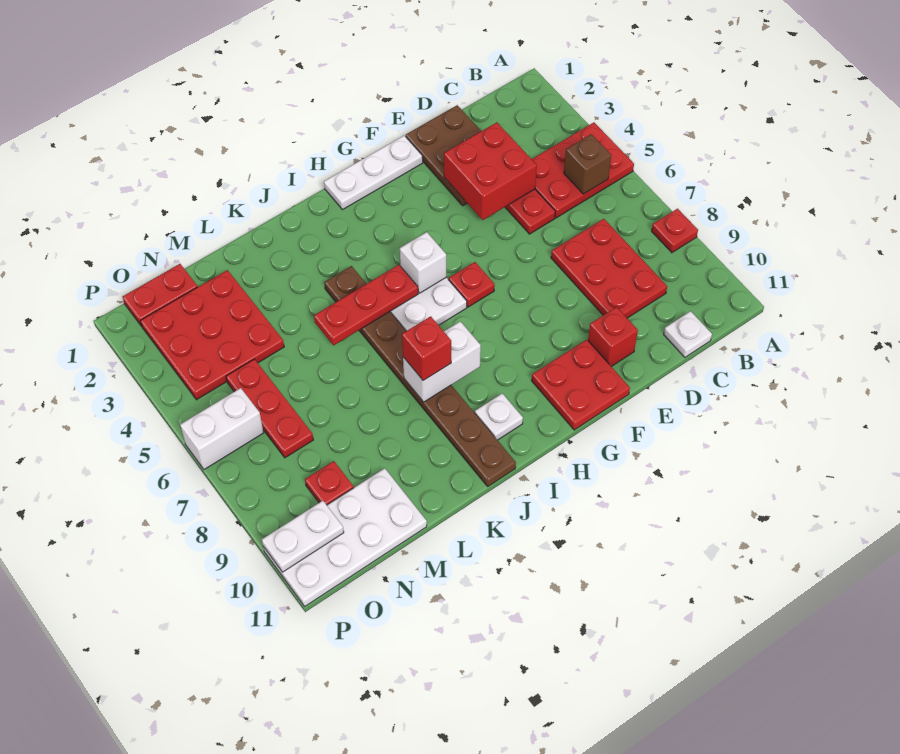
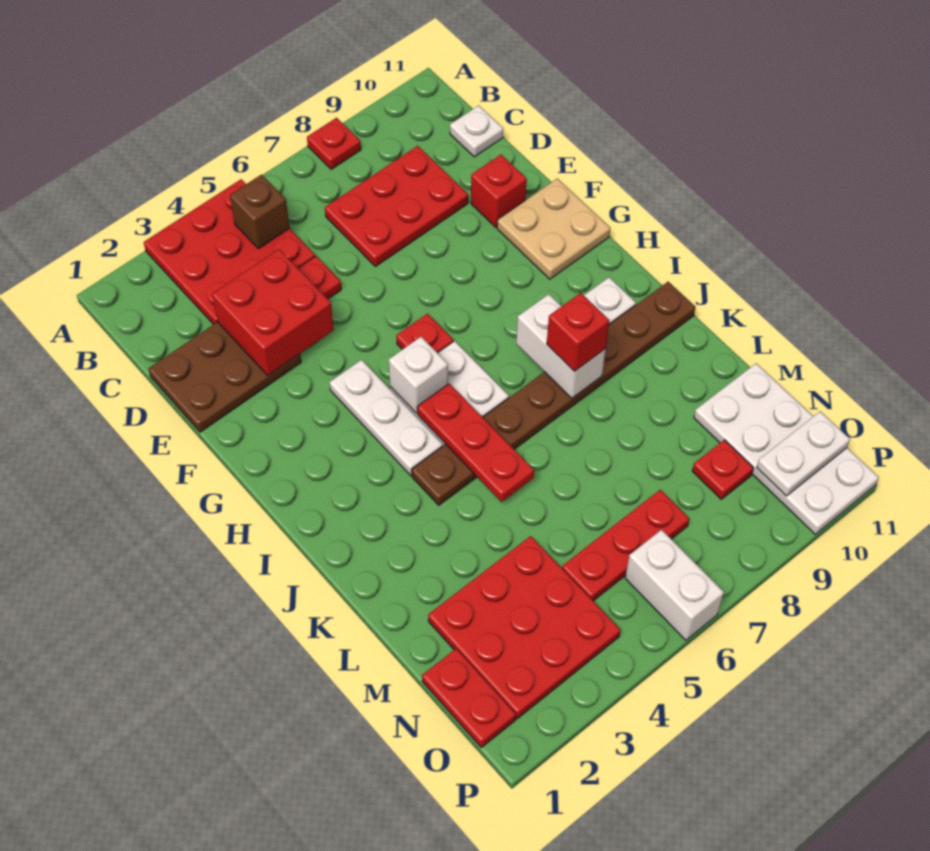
red 2x3 plate [532,122,634,218] -> red 3x3 plate [144,179,315,325]
white 1x3 plate [324,136,423,210] -> white 1x3 plate moved to [330,360,443,475]
red 2x2 plate [532,340,630,430] -> tan 2x2 plate [497,178,610,279]
white 1x2 plate [262,501,344,572] -> white 1x2 plate turned to [757,411,850,496]

